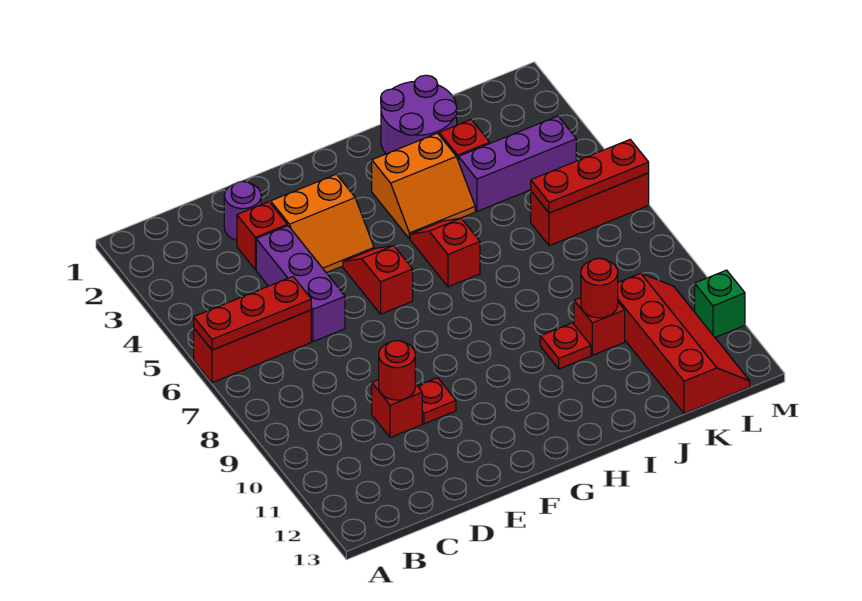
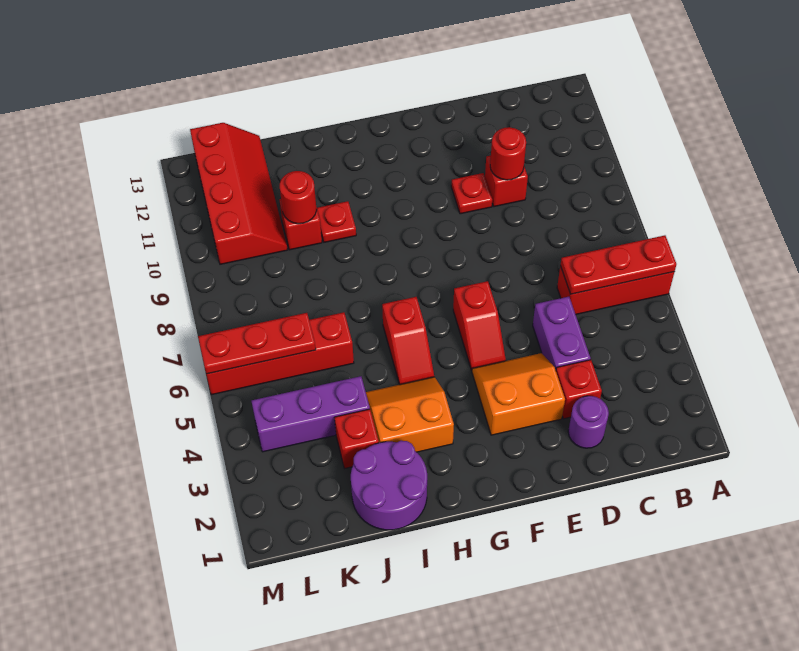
purple 1x3 brick [256,226,345,342] -> purple 1x2 brick [533,297,591,370]
red 1x3 brick [531,173,649,246] -> red 1x4 brick [206,312,354,395]
red 2x4 slope [618,273,750,414] -> red 2x4 slope turned to [190,123,288,264]
green 1x1 brick [695,270,745,337] -> none

